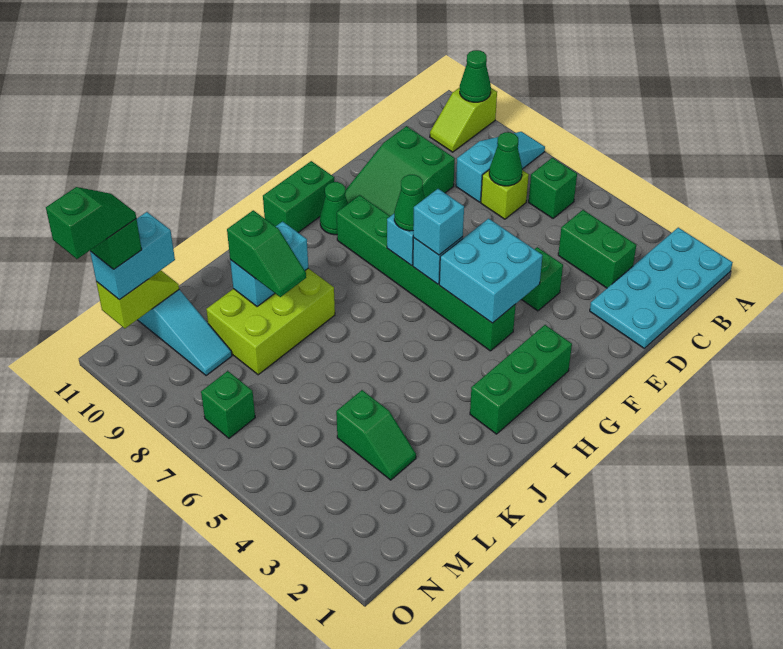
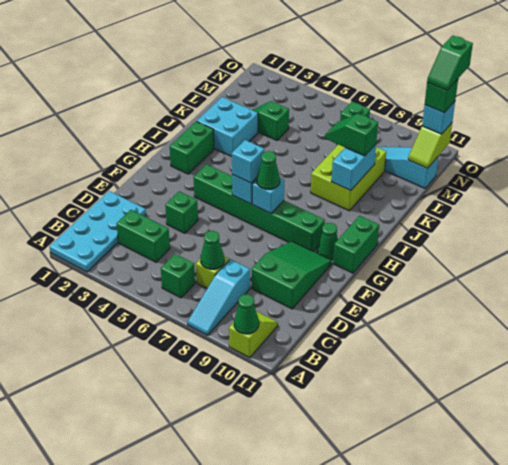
cyan 2x2 brick [439,218,543,323] -> cyan 2x2 brick moved to [197,97,258,156]
green 1x3 brick [470,325,572,434] -> green 1x2 brick [170,121,214,174]
cyan 1x2 brick [90,212,175,300] -> cyan 1x1 brick [422,102,455,134]

